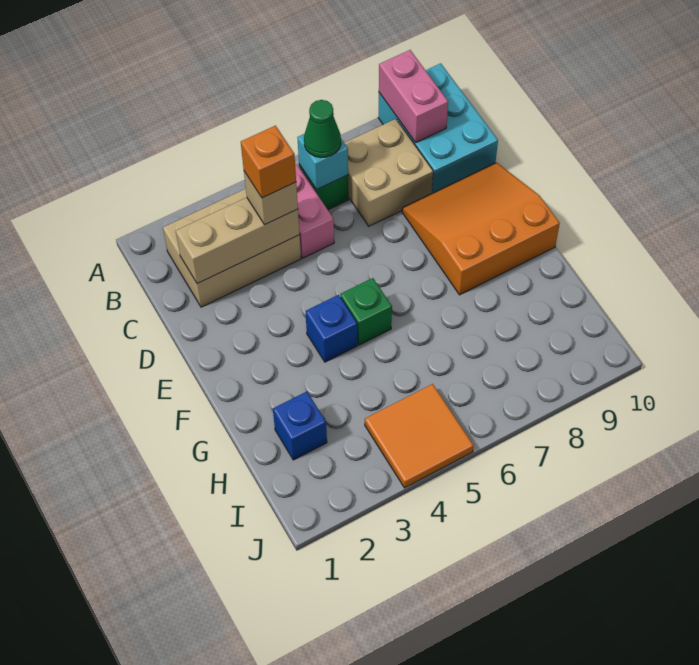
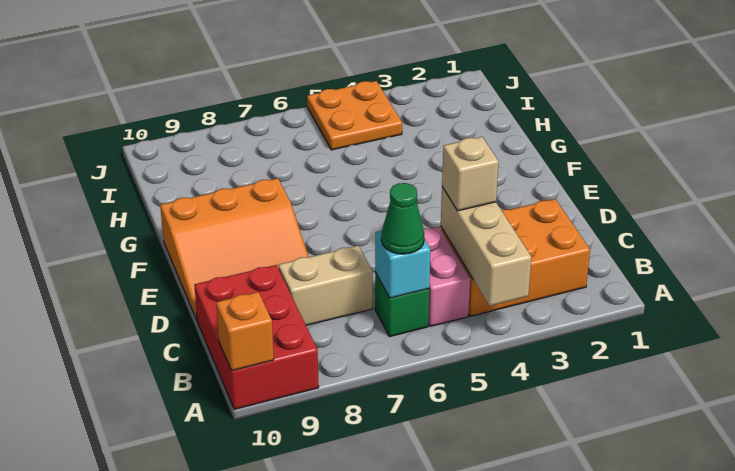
cyan 2x3 brick [378,63,498,193] -> red 2x3 brick [194,265,319,409]
pink 1x2 brick [379,50,448,143] -> none
tan 2x3 brick [163,189,301,307] -> orange 2x3 brick [441,199,590,316]
tan 2x2 brick [345,119,433,226] -> tan 1x2 brick [278,246,373,325]
tan 1x3 brick [176,197,300,284] -> tan 1x3 brick turned to [441,187,531,306]
orange 1x1 brick [241,126,296,198] -> orange 1x1 brick moved to [216,292,274,371]
blue 1x1 brick [305,295,357,362] -> none
green 1x1 brick [340,278,392,345] -> none
blue 1x1 brick [273,392,327,460] -> none
orange 2x2 tile [365,384,474,488] -> orange 2x2 plate [307,81,402,150]

